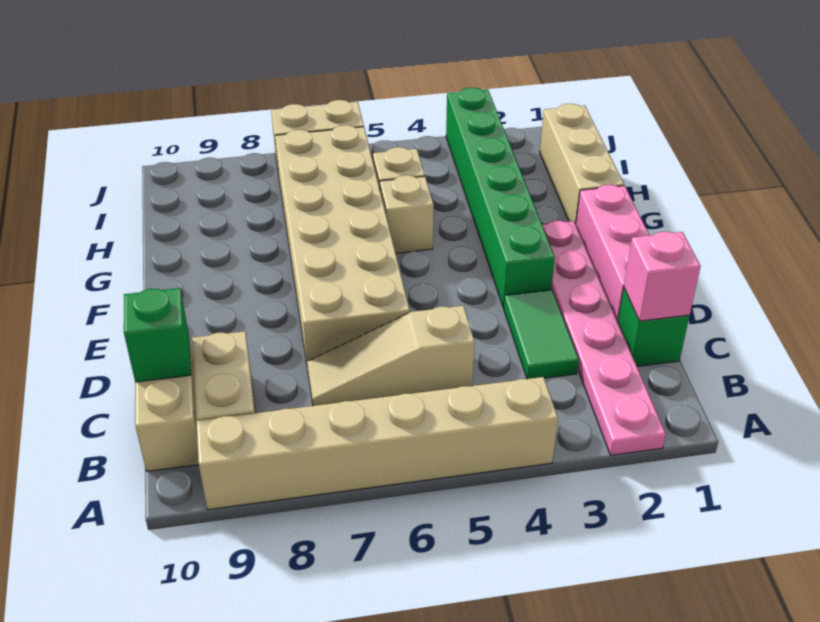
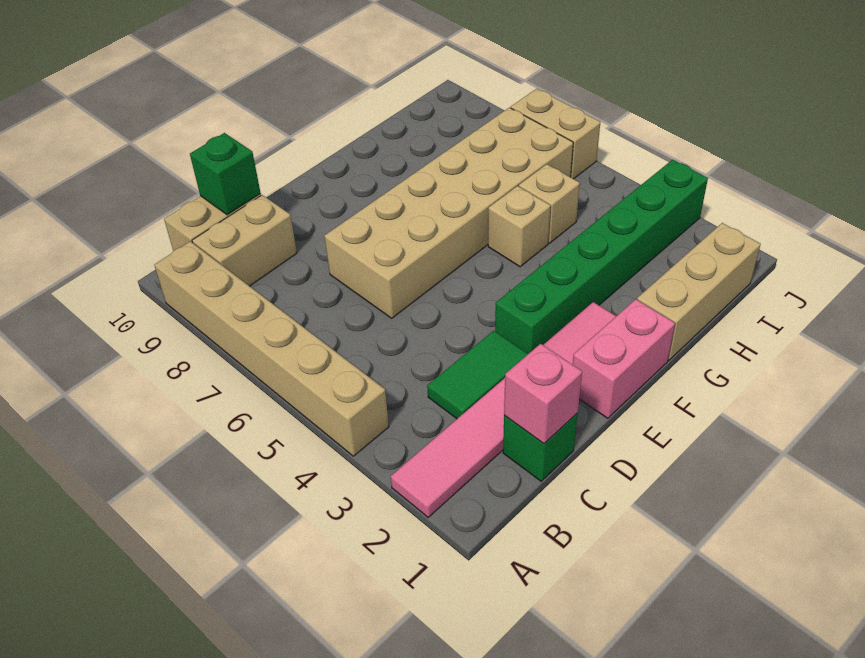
pink 1x6 plate [542,221,666,455] -> pink 1x6 tile [391,302,616,517]
tan 1x3 slope [307,306,474,406] -> none
pink 1x3 brick [576,185,649,322] -> pink 1x2 brick [573,299,675,418]

